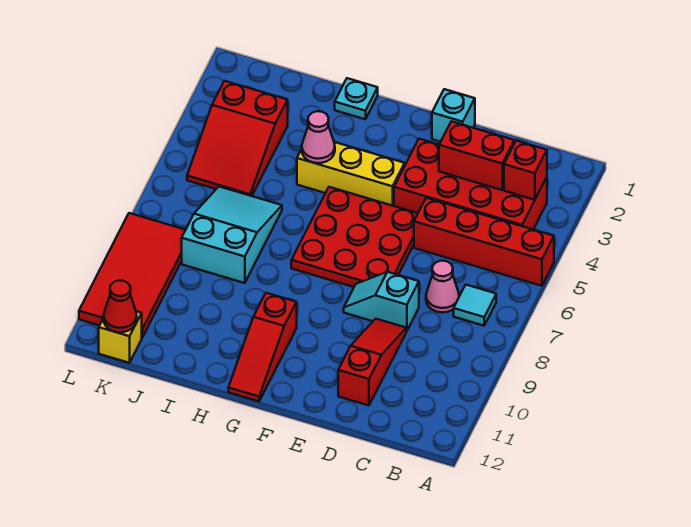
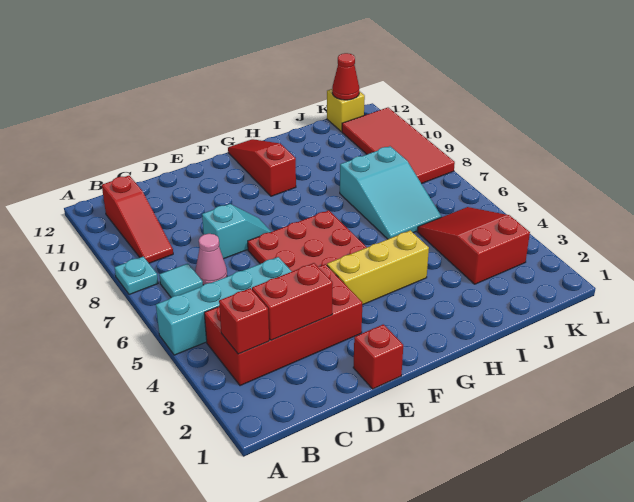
red 1x4 brick [414,198,554,286] -> cyan 1x4 brick [156,257,292,355]
red 1x3 slope [338,319,406,406] -> red 1x3 slope moved to [102,176,173,263]
cyan 1x1 brick [432,89,475,142] -> red 1x1 brick [353,324,403,389]
cyan 1x1 plate [335,78,378,119] -> cyan 1x1 plate moved to [115,257,158,295]
pink 1x1 cone [302,111,335,163] -> none

